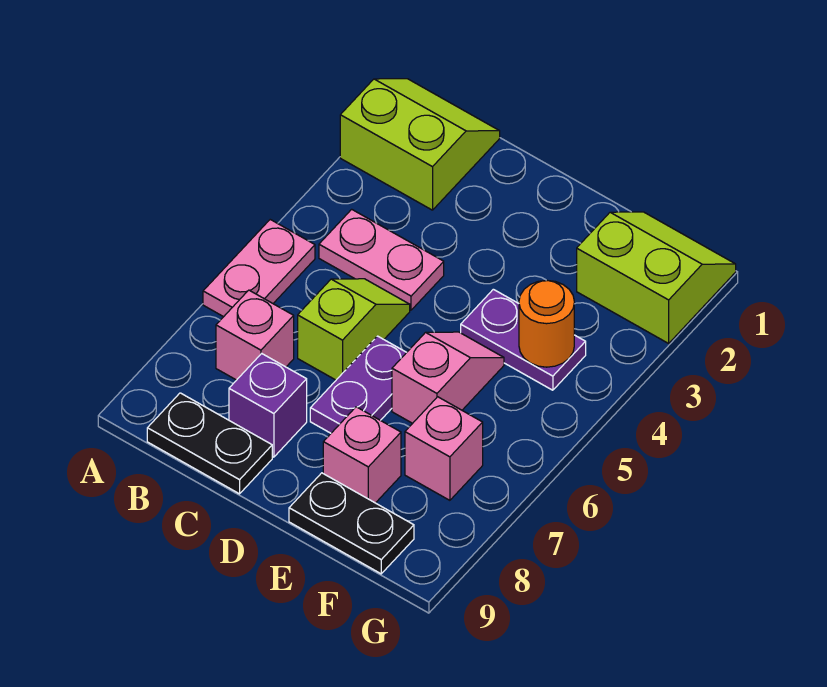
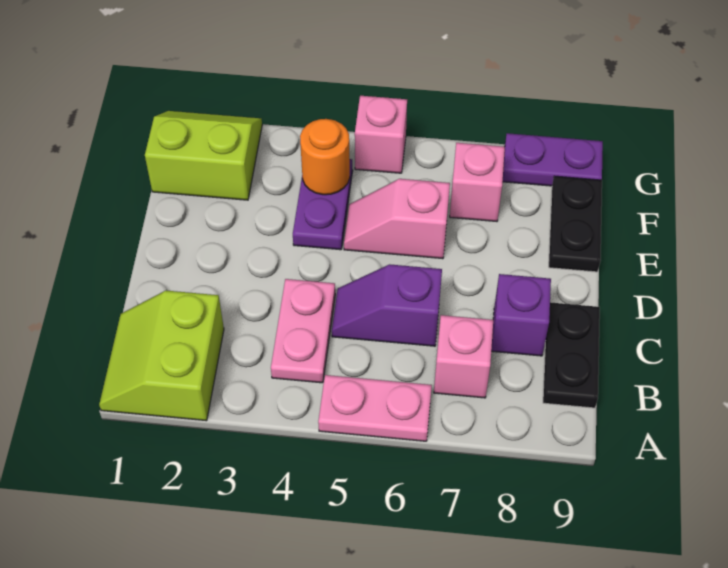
lime 1x2 slope [298,279,410,380] -> purple 1x2 slope [332,264,442,346]
purple 1x2 plate [310,336,407,433] -> purple 1x2 plate moved to [503,133,603,186]
pink 1x1 brick [323,407,401,503] -> pink 1x1 brick moved to [355,96,407,173]
lime 2x2 slope [577,212,736,343] -> lime 2x2 slope turned to [145,111,262,200]

